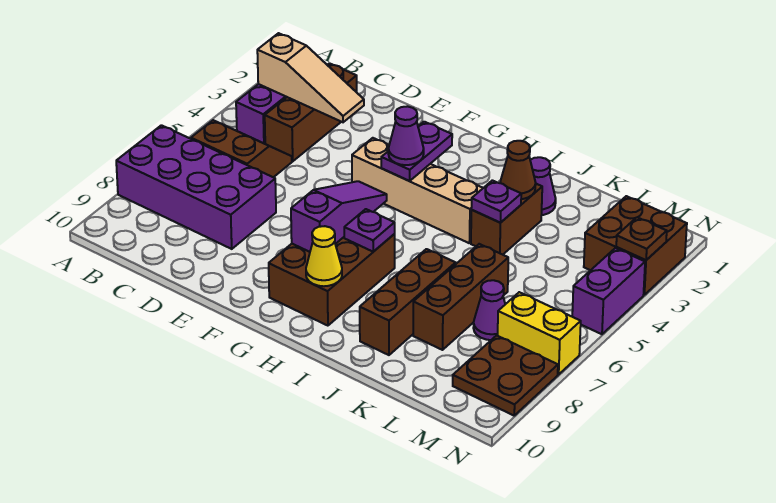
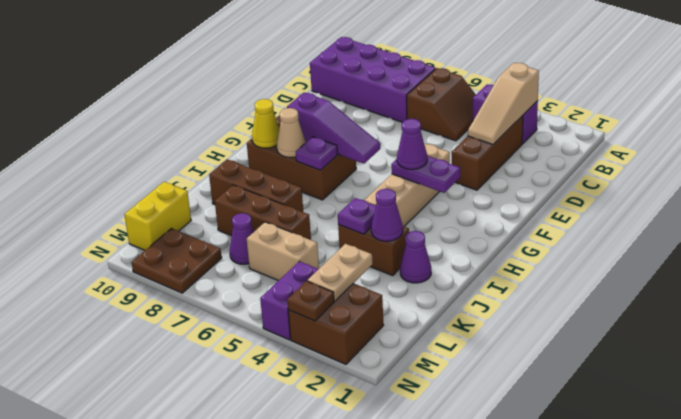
purple 2x4 brick [116,125,276,249] -> purple 2x4 brick turned to [310,37,436,122]
brown 1x3 brick [265,63,357,161] -> brown 1x3 brick turned to [452,116,523,190]
none -> tan 1x1 cone [277,108,306,157]
brown 1x1 cone [500,141,536,199] -> purple 1x1 cone [371,189,403,241]
none -> tan 1x2 plate [307,244,373,301]
none -> tan 1x2 brick [247,222,319,281]
yellow 1x2 brick [498,292,581,374] -> yellow 1x2 brick moved to [124,182,191,250]
purple 1x2 brick [572,248,645,334] -> purple 1x2 brick turned to [260,261,318,340]

